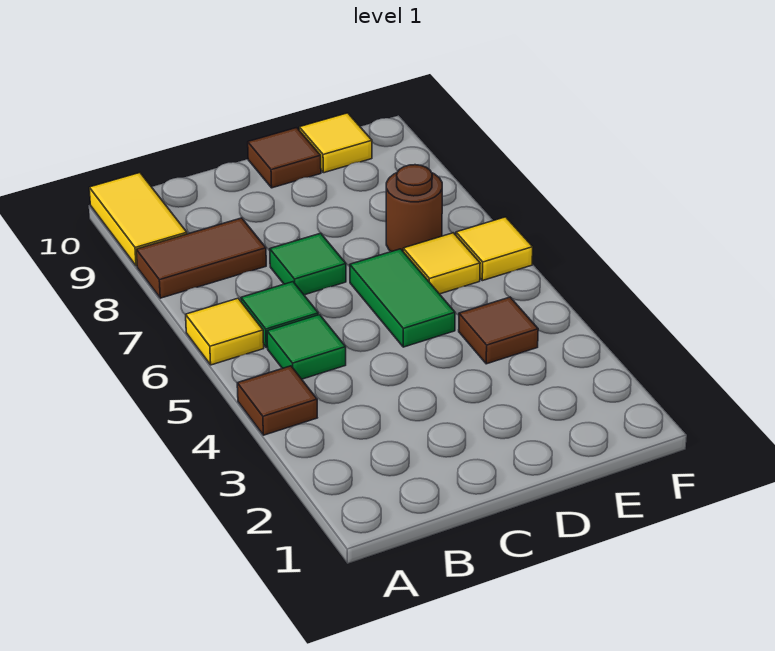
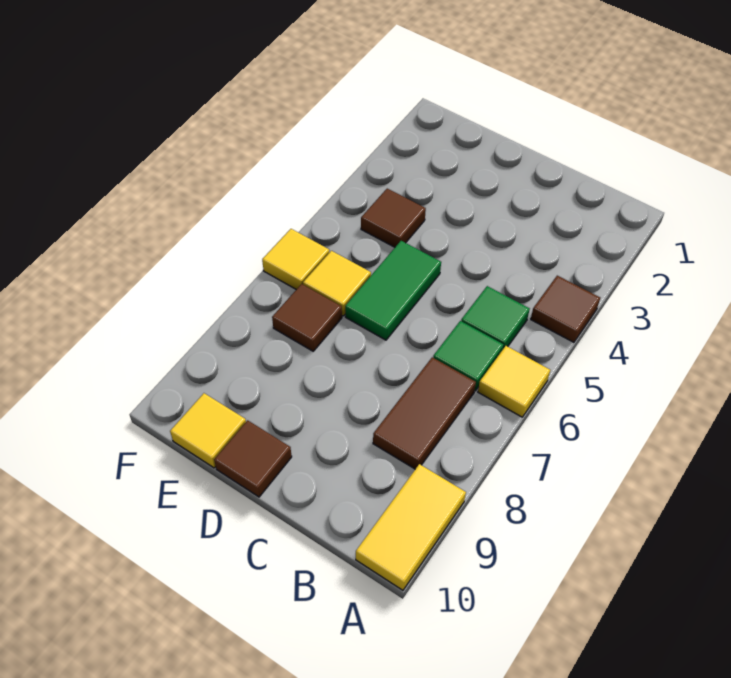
brown 1x2 tile [136,218,266,298] -> brown 1x2 tile turned to [373,357,476,469]
green 1x1 tile [270,233,346,295] -> none
brown 1x1 round brick [386,165,442,252] -> brown 1x1 tile [272,284,342,351]

